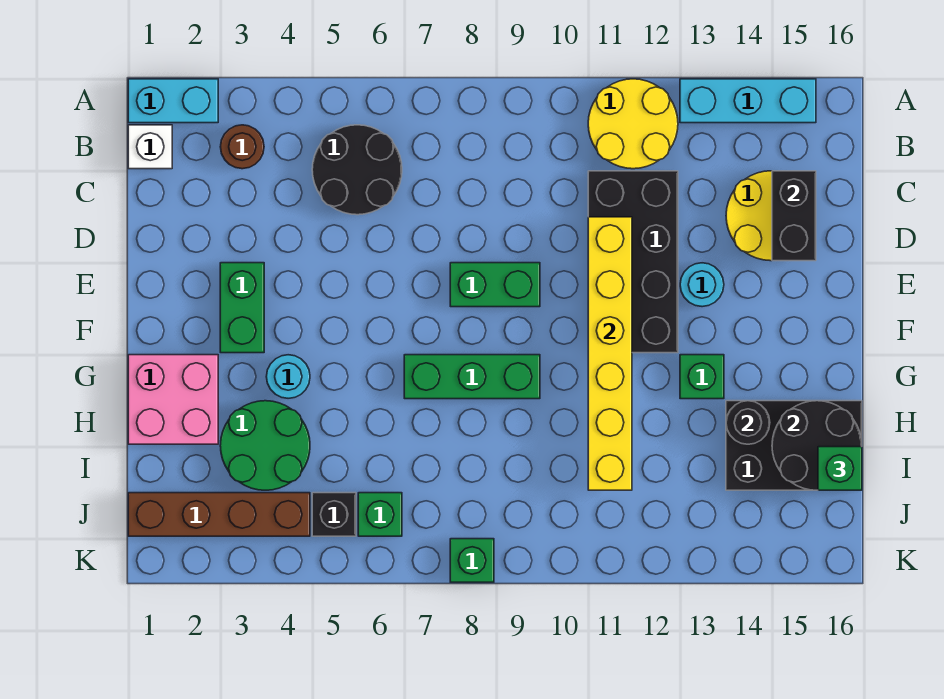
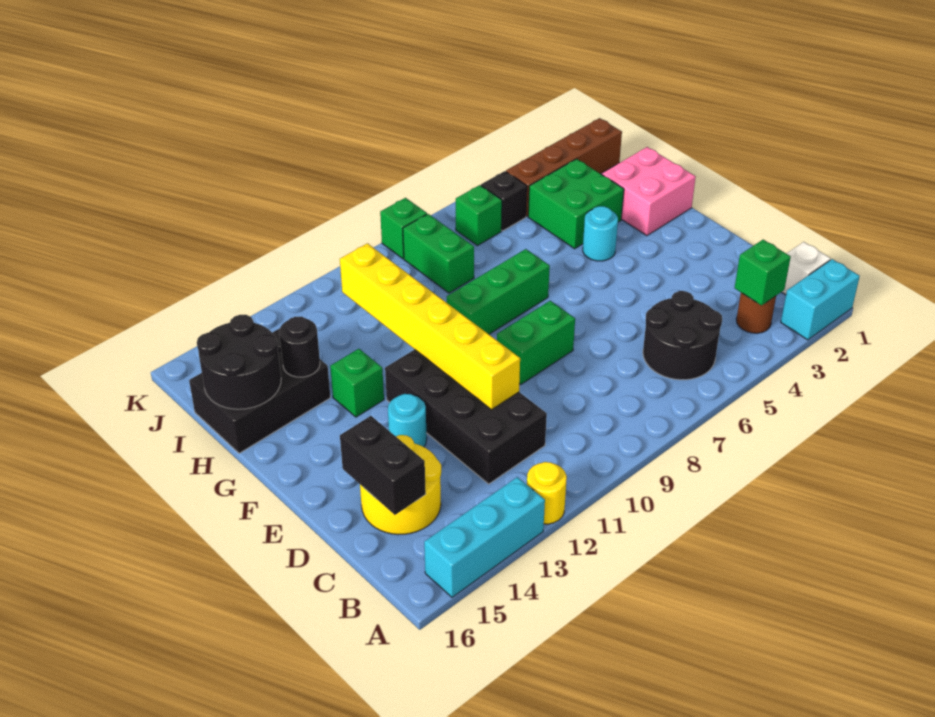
yellow 2x2 round brick [588,79,678,169] -> yellow 1x1 round brick [527,462,567,524]
green 1x2 brick [220,263,264,353] -> green 1x2 brick moved to [403,214,474,293]
green 2x2 round brick [220,401,310,490] -> green 2x2 brick [528,159,624,249]
green 1x1 brick [818,447,862,490] -> green 1x1 brick moved to [735,240,791,305]

